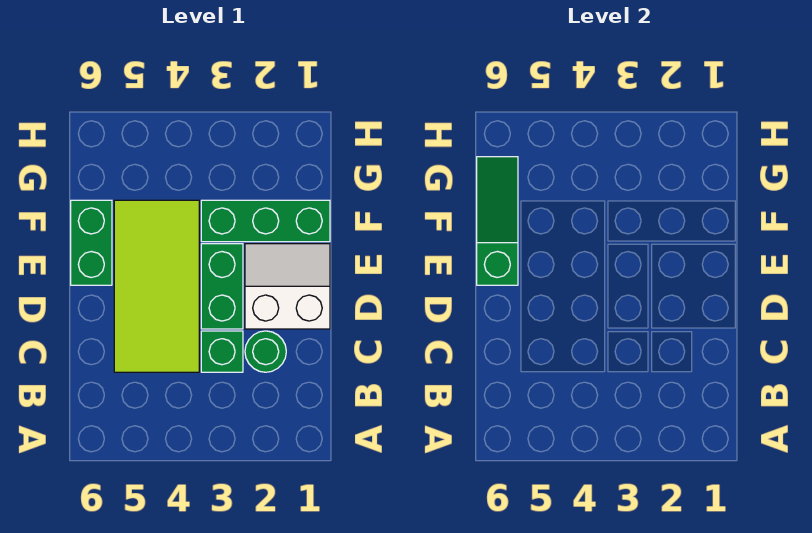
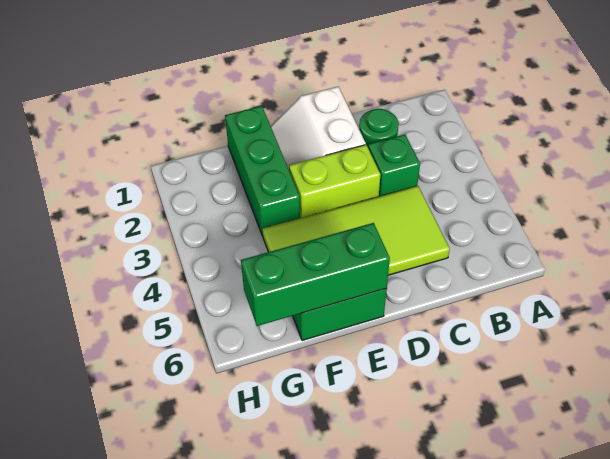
green 1x2 brick [201,244,243,329] -> lime 1x2 brick [289,145,380,218]
green 1x3 slope [477,157,518,285] -> green 1x3 brick [241,223,390,326]

